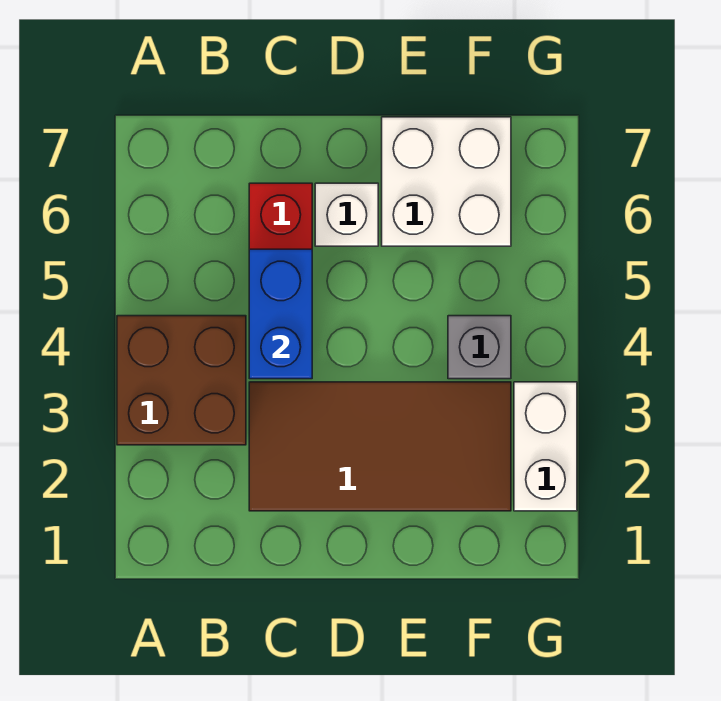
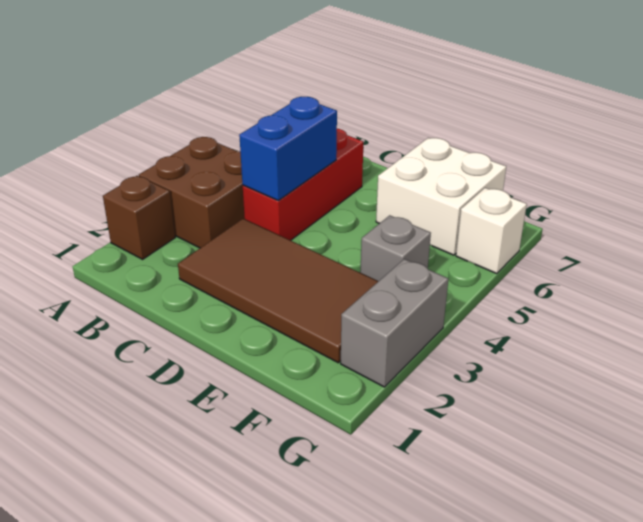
none -> brown 1x1 brick [103,176,175,259]
white 1x1 brick [315,183,378,246] -> white 1x1 brick moved to [456,188,527,273]
white 1x2 brick [514,382,577,511] -> grey 1x2 brick [341,259,448,387]

